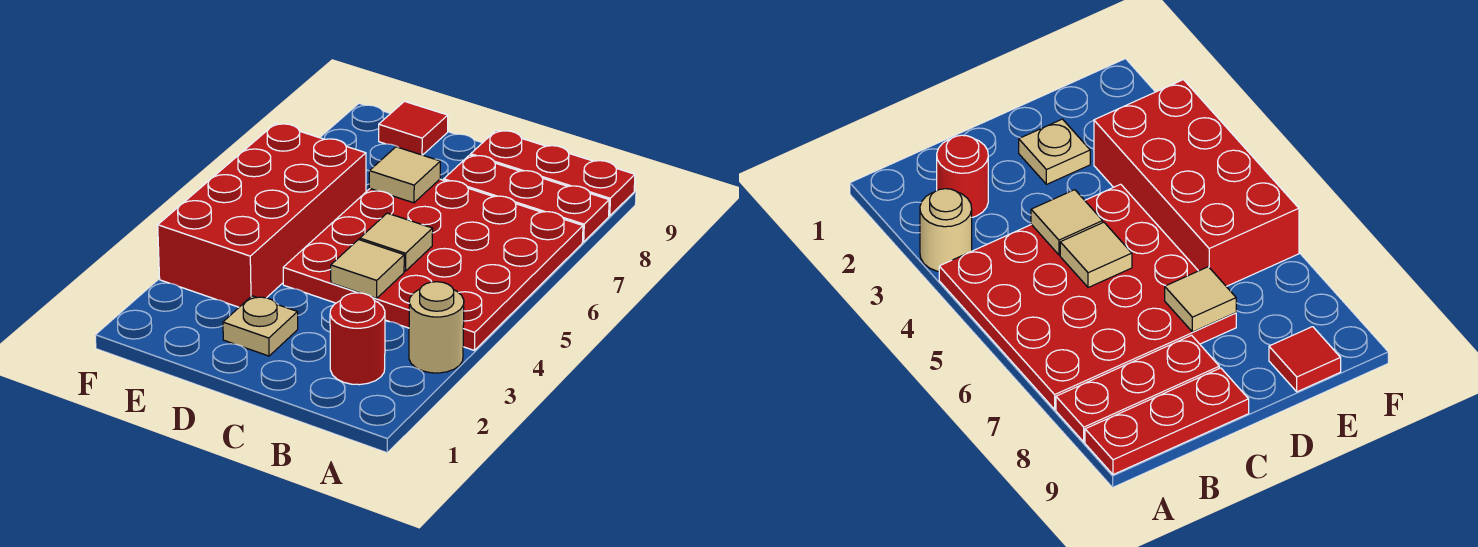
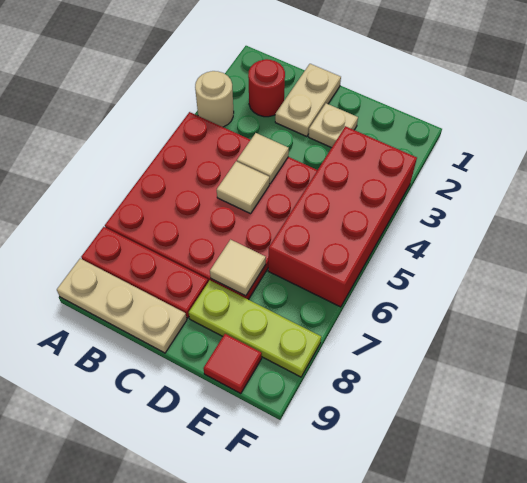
red 1x3 plate [471,130,635,216] -> tan 1x3 plate [57,259,187,353]
none -> tan 1x2 plate [275,64,341,137]
none -> lime 1x3 plate [189,280,321,377]

